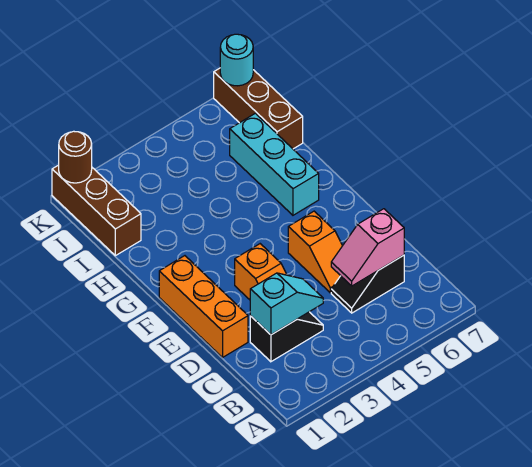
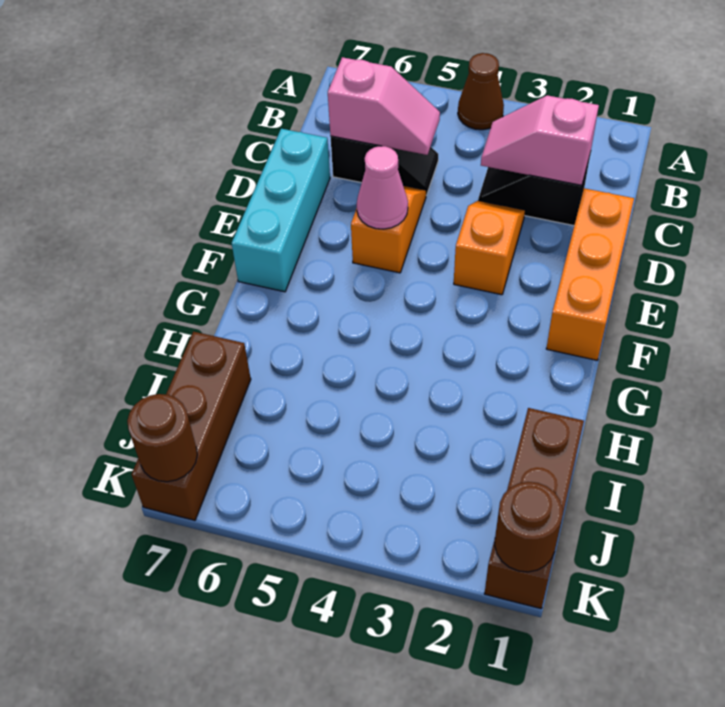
none -> brown 1x1 cone [458,53,504,130]
cyan 1x2 slope [250,273,323,335] -> pink 1x2 slope [481,95,599,185]
none -> pink 1x1 cone [357,146,408,229]
cyan 1x3 brick [230,113,319,215] -> cyan 1x3 brick moved to [232,129,330,292]
cyan 1x1 round brick [220,34,253,86] -> brown 1x1 round brick [127,394,197,482]

